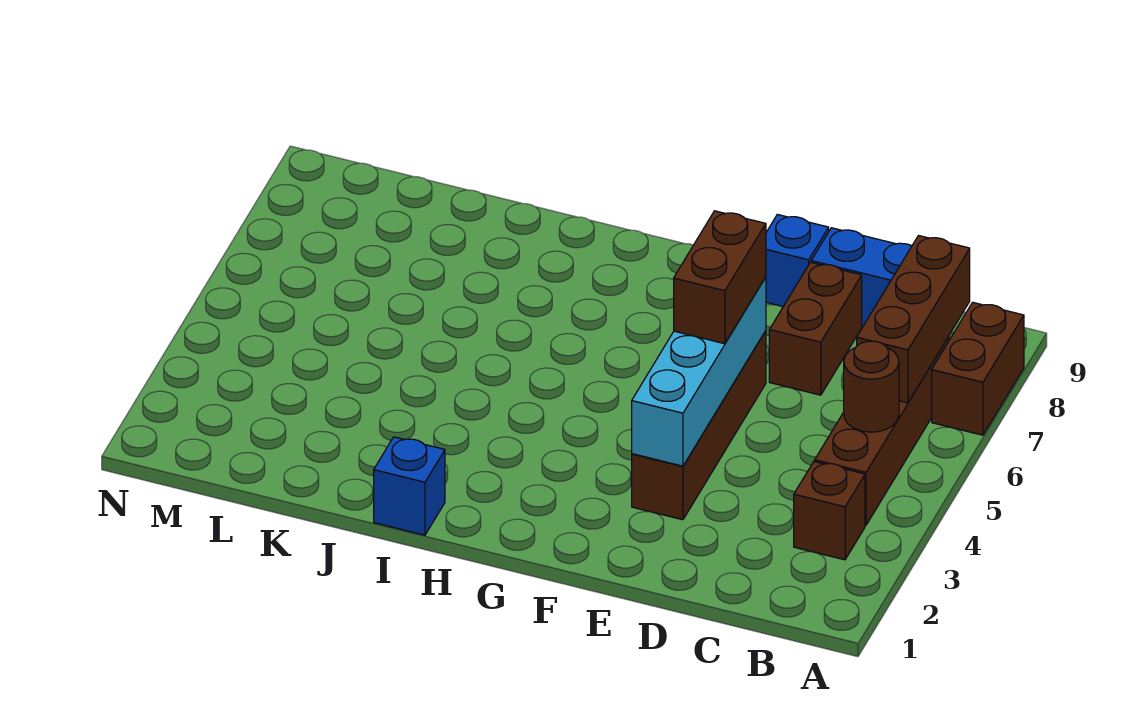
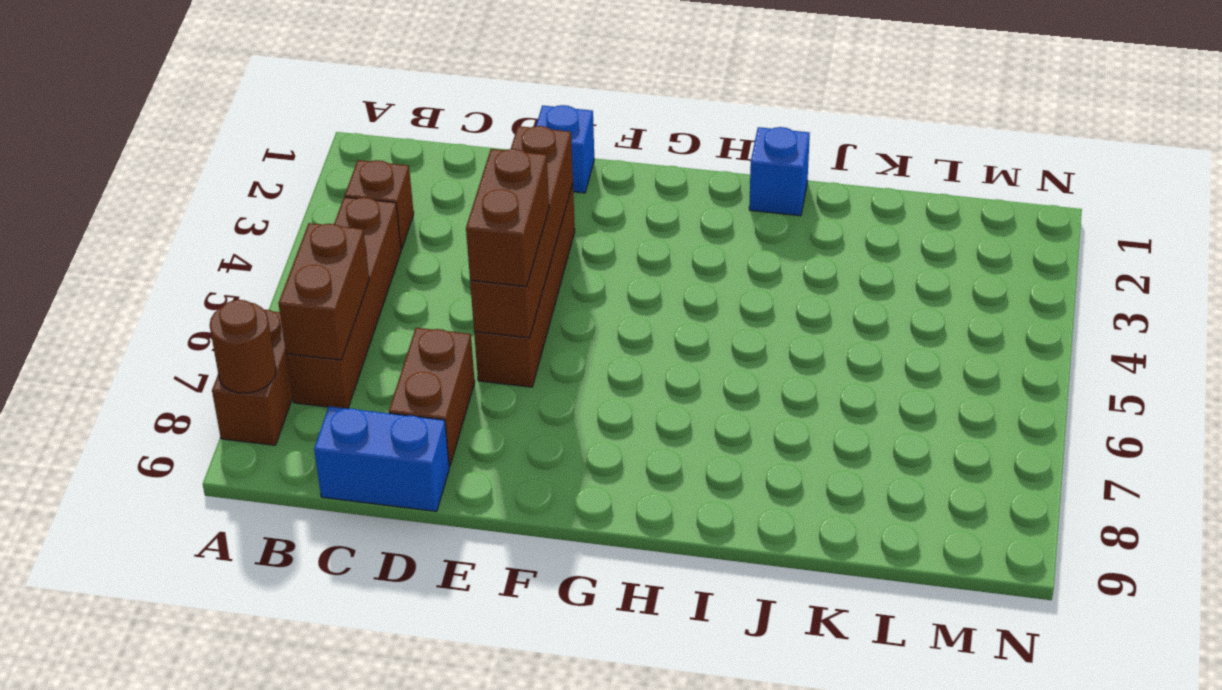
brown 1x1 round brick [844,341,899,432] -> brown 1x1 round brick moved to [210,300,276,393]
brown 1x3 brick [857,236,970,403] -> brown 1x2 brick [278,223,369,360]
cyan 1x4 brick [632,277,766,466] -> brown 1x4 brick [470,126,573,338]
blue 1x1 brick [766,214,829,306] -> blue 1x1 brick moved to [536,105,594,193]

